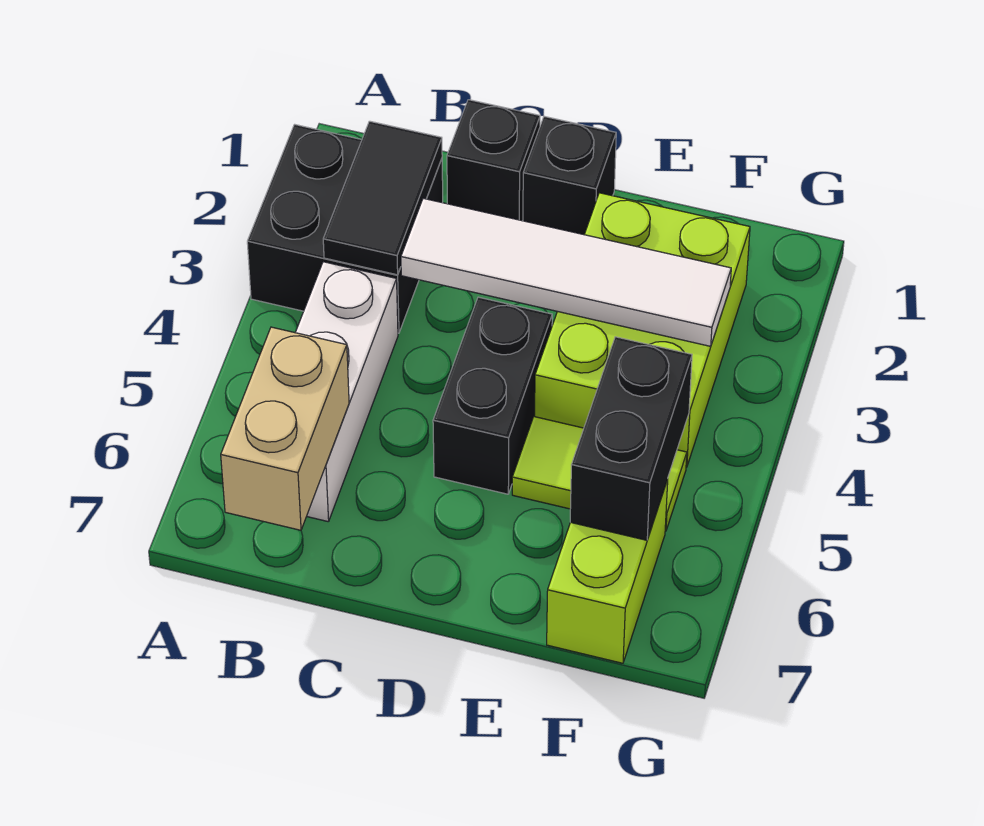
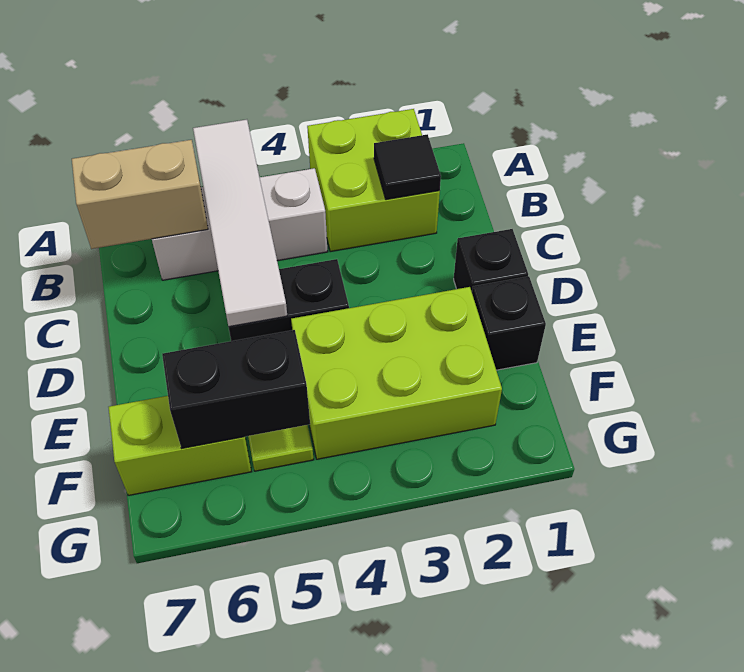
black 2x2 brick [247,124,443,333] -> lime 2x2 brick [307,109,440,251]
black 1x2 tile [323,121,442,275] -> black 1x1 tile [374,134,441,200]
black 1x1 brick [447,100,540,221] -> black 1x1 brick moved to [472,276,546,370]
white 1x4 tile [401,198,731,346] -> white 1x4 tile moved to [193,120,287,327]

